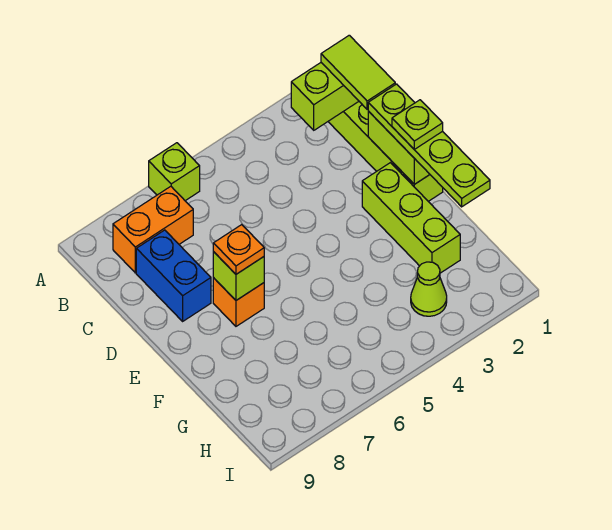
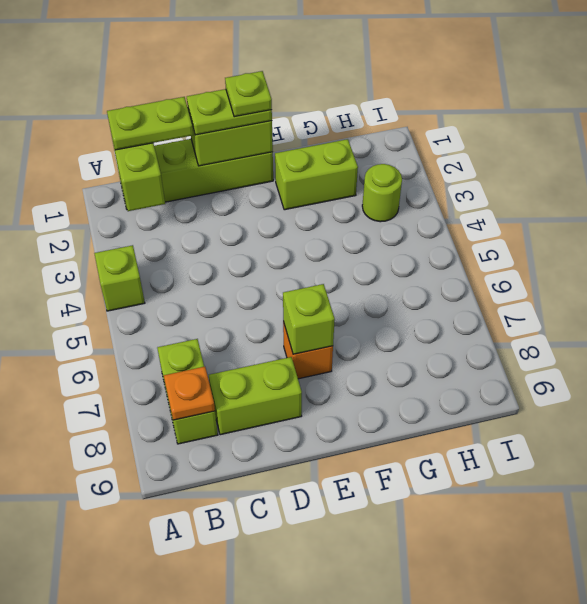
lime 1x1 brick [149,143,200,201] -> lime 1x1 brick moved to [94,245,145,311]
lime 1x2 tile [321,35,395,109] -> lime 1x2 plate [107,97,193,150]
orange 1x2 brick [113,186,193,273] -> lime 1x2 brick [157,339,218,444]
blue 1x2 brick [136,230,211,321] -> lime 1x2 brick [209,357,302,435]
lime 1x4 plate [368,84,490,207] -> lime 1x2 plate [187,89,272,135]
lime 1x3 brick [362,163,460,273] -> lime 1x2 brick [275,139,358,210]
orange 1x1 plate [213,225,264,274] -> orange 1x1 plate moved to [164,367,215,420]
lime 1x1 cone [411,262,447,316] -> lime 1x1 round brick [362,164,402,222]

